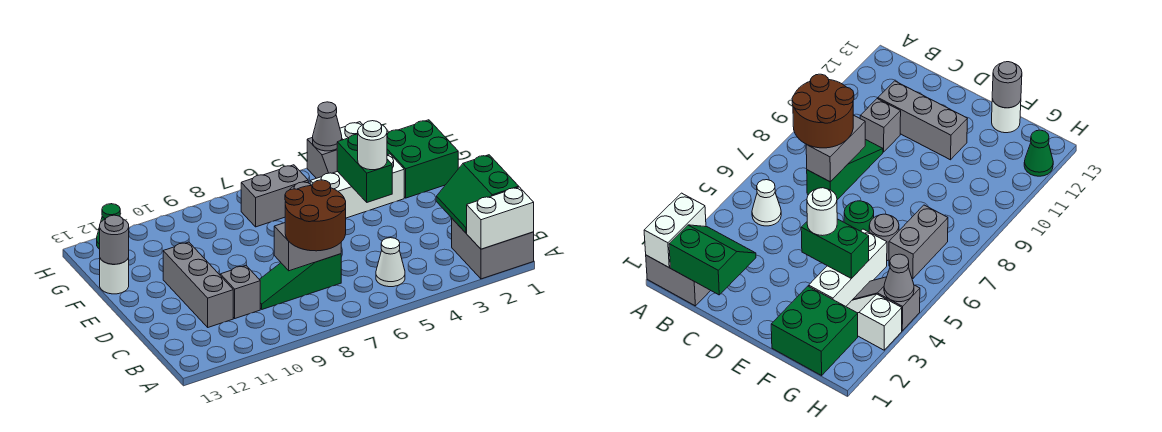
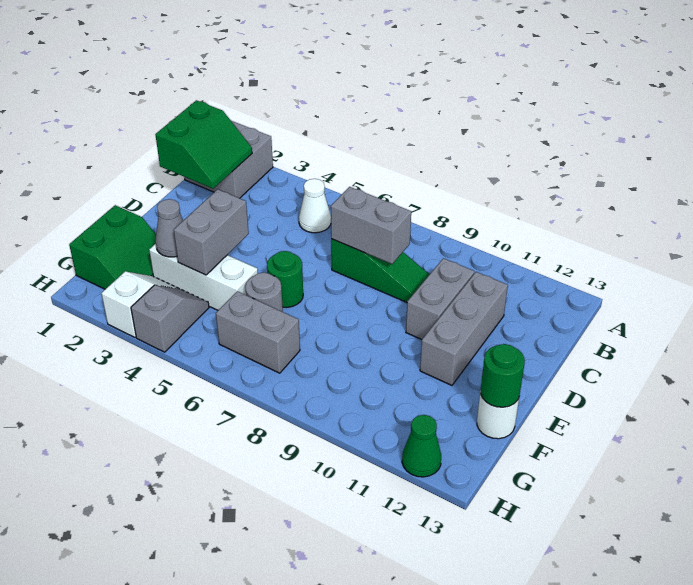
white 1x2 brick [467,187,534,249] -> none
brown 2x2 round brick [285,180,346,251] -> none
grey 1x1 brick [220,266,260,318] -> grey 1x2 brick [406,258,474,340]
green 1x2 brick [337,134,392,202] -> grey 1x2 brick [174,189,249,275]
white 1x1 round brick [358,121,387,170] -> none
green 2x2 brick [387,120,458,198] -> green 2x2 slope [69,205,156,289]
grey 1x1 round brick [100,215,129,264] -> green 1x1 round brick [481,344,525,407]
grey 1x1 cone [313,102,342,151] -> grey 1x1 cone moved to [155,199,183,257]

